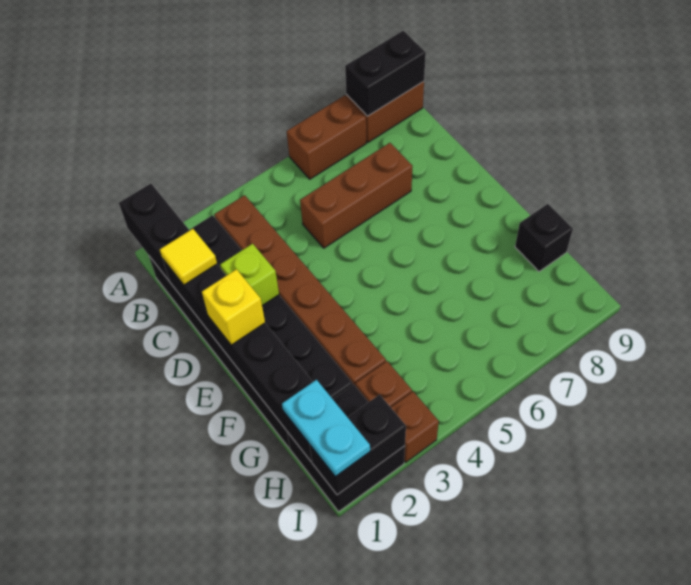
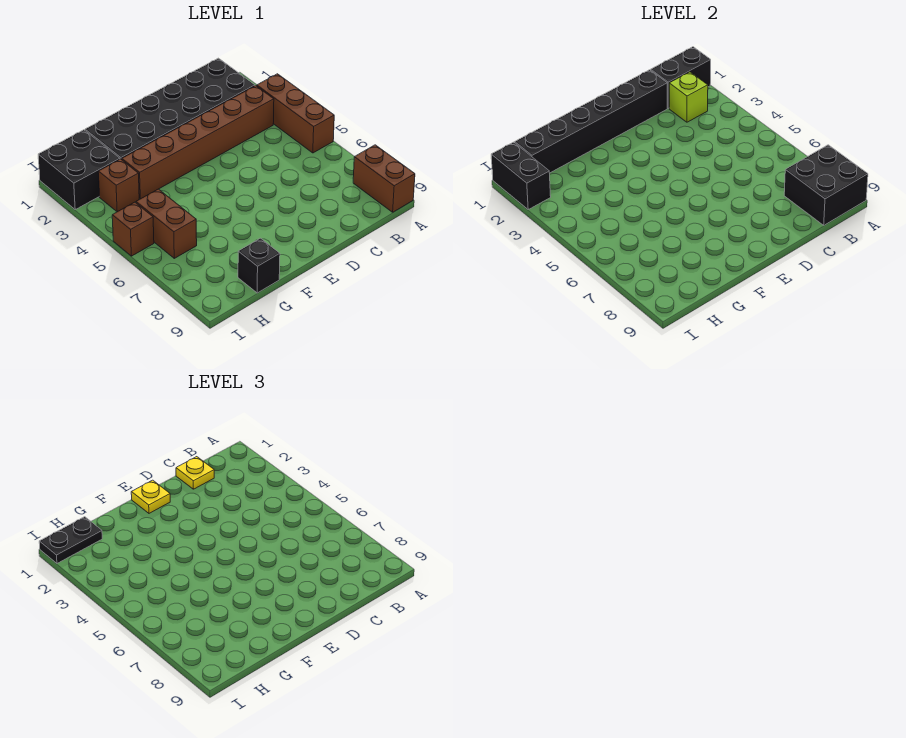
brown 1x2 brick [287,95,366,179] -> brown 1x2 brick moved to [136,189,197,258]
black 1x2 brick [345,31,426,116] -> black 2x2 brick [784,145,868,225]
yellow 1x1 tile [160,229,217,285] -> yellow 1x1 plate [176,457,214,489]
brown 1x3 brick [300,143,412,248] -> brown 1x3 brick moved to [257,74,334,153]
lime 1x1 brick [220,244,279,306] -> lime 1x1 brick moved to [669,72,708,122]
yellow 1x1 brick [202,269,265,345] -> yellow 1x1 plate [131,480,170,513]
cyan 1x2 plate [282,380,370,477] -> black 1x2 plate [39,517,102,563]
brown 1x1 brick [391,392,439,462] -> brown 1x1 brick moved to [112,202,154,256]

